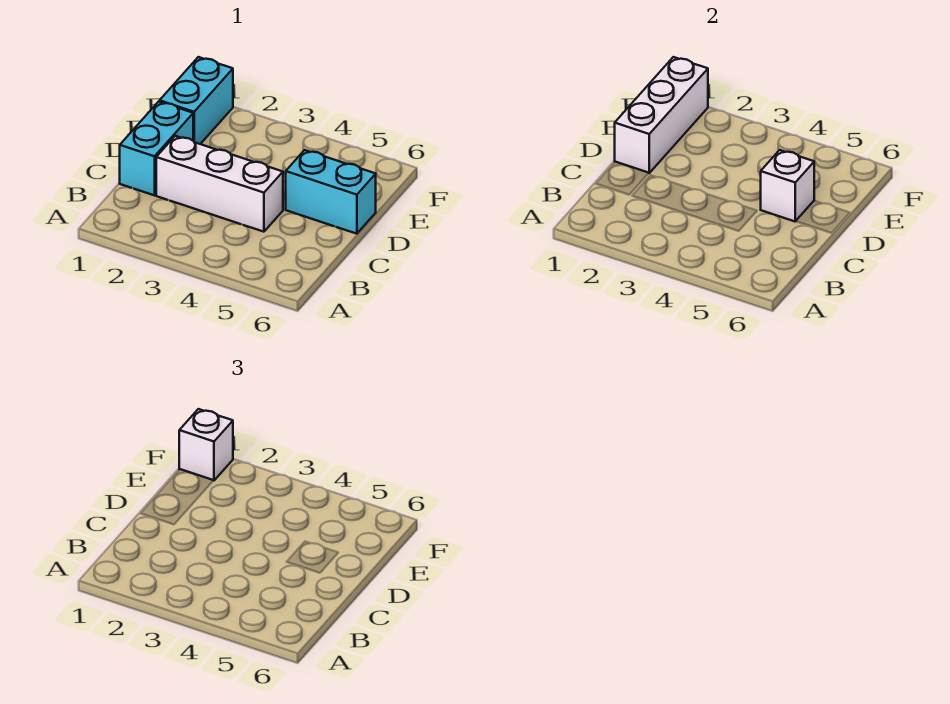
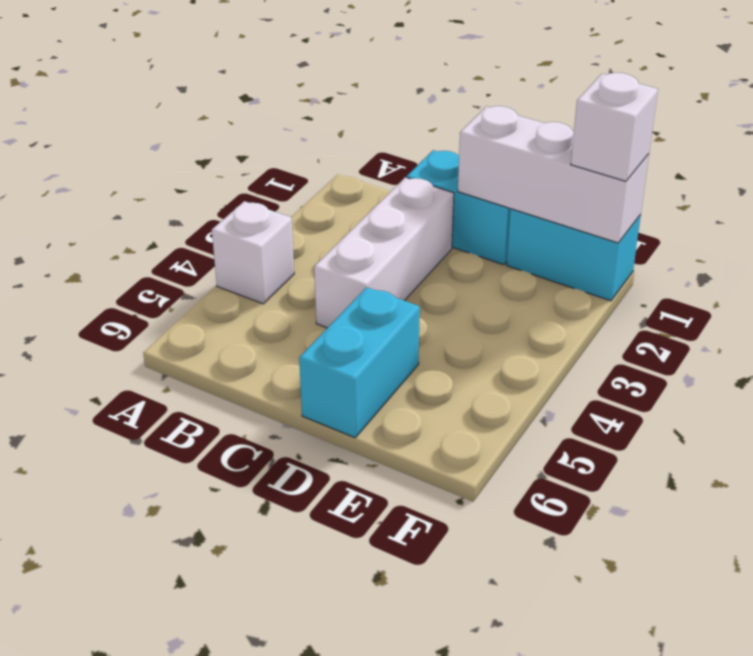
white 1x1 brick [761,150,814,221] -> white 1x1 brick moved to [212,201,294,304]

